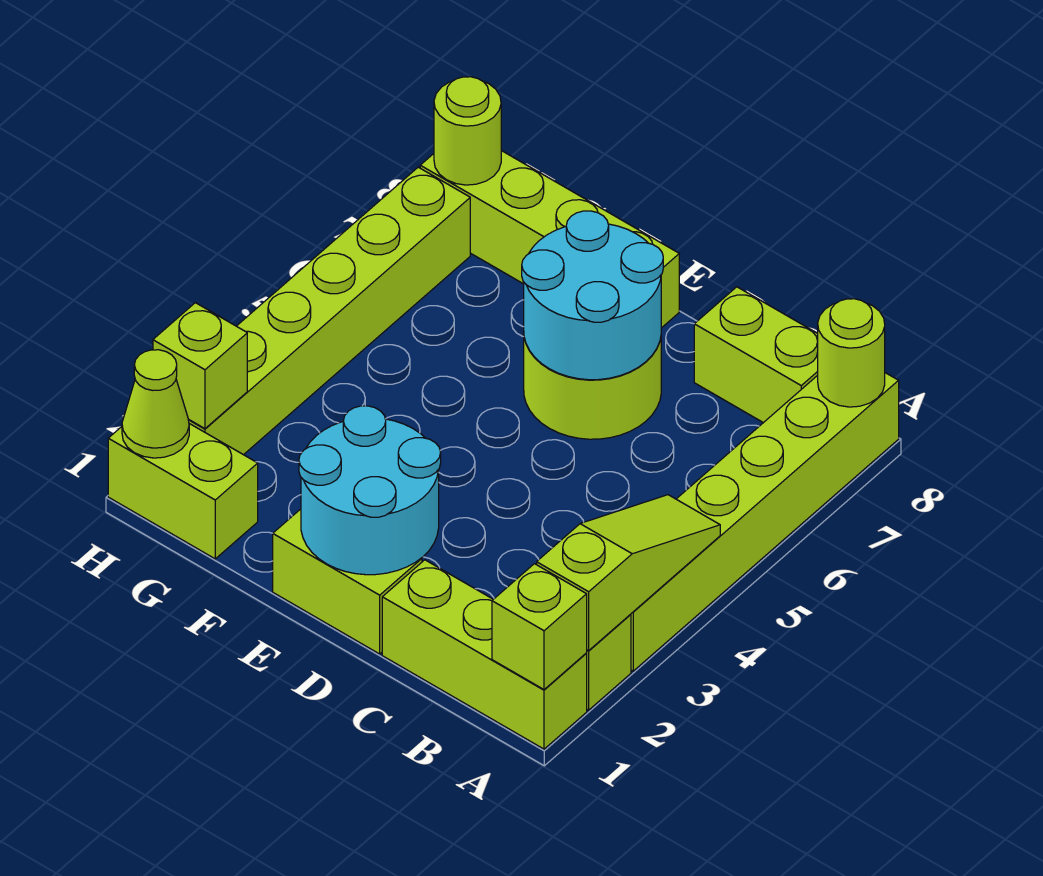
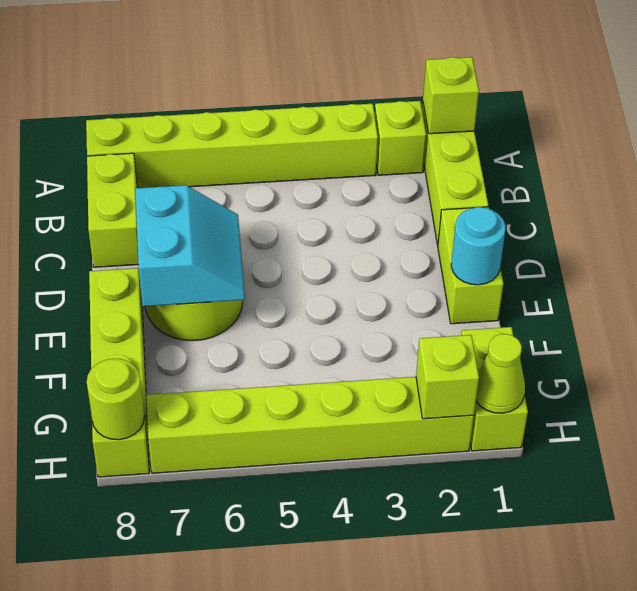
lime 1x3 slope [537,495,720,651] -> none
lime 1x1 round brick [818,299,885,407] -> none
cyan 2x2 round brick [299,406,441,575] -> cyan 1x1 round brick [451,207,505,285]
cyan 2x2 round brick [522,211,663,380] -> cyan 2x2 slope [135,185,245,306]

